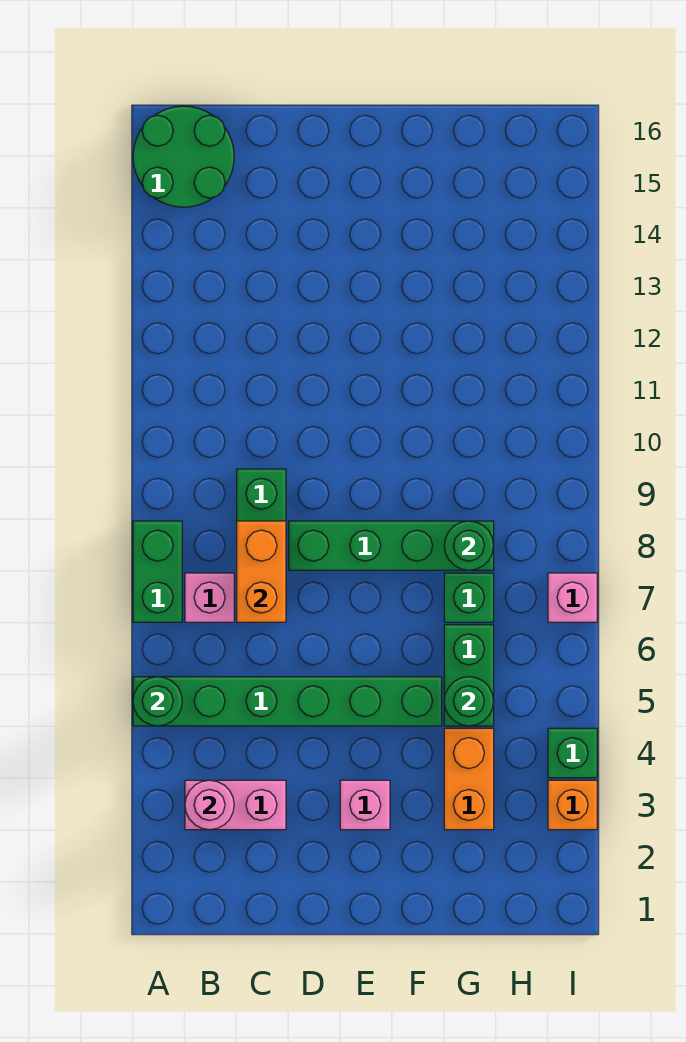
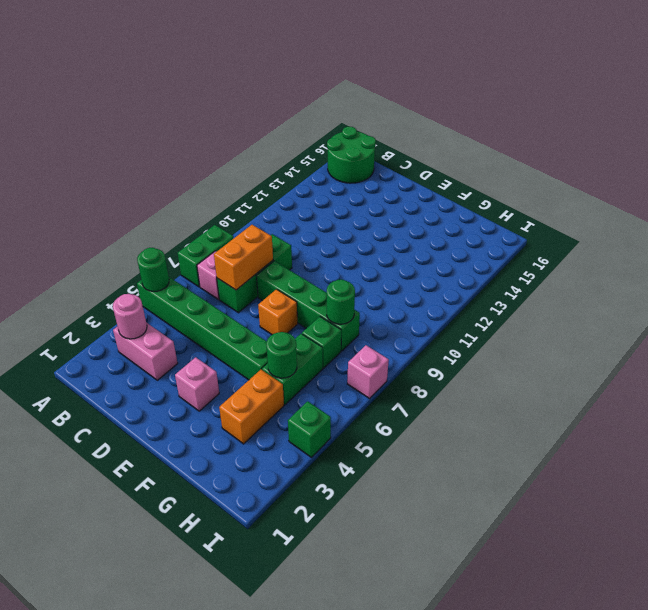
orange 1x1 brick [548,780,597,830] -> orange 1x1 brick moved to [258,289,298,335]

